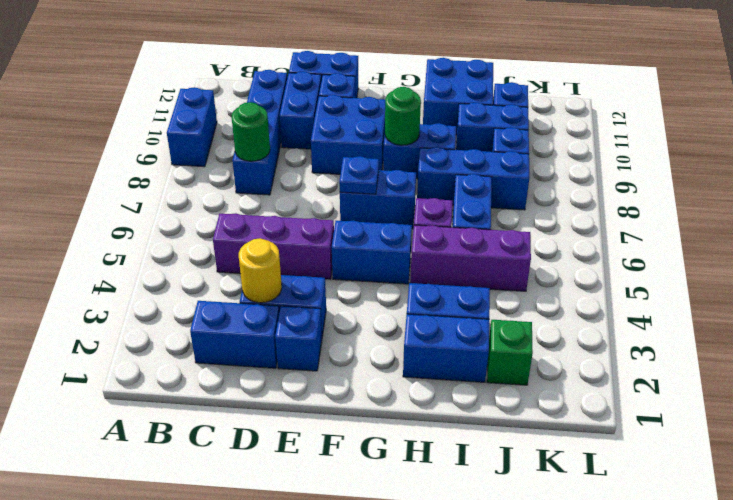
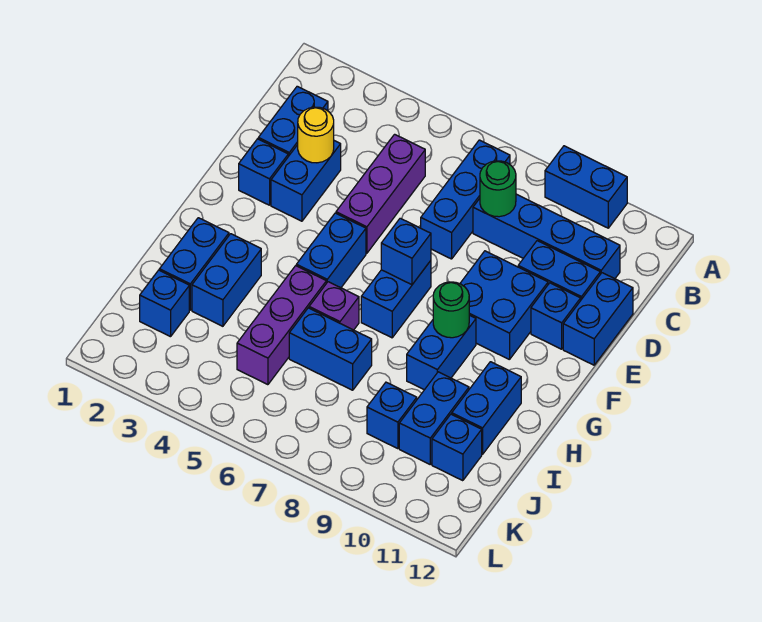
blue 1x1 plate [339,156,379,194] -> blue 1x1 brick [381,218,431,285]
blue 1x3 brick [417,147,530,210] -> blue 1x3 brick moved to [421,140,510,259]
blue 2x2 brick [423,58,493,135] -> blue 1x2 brick [452,362,521,454]
green 1x1 brick [487,320,533,385] -> blue 1x1 brick [140,270,189,337]

